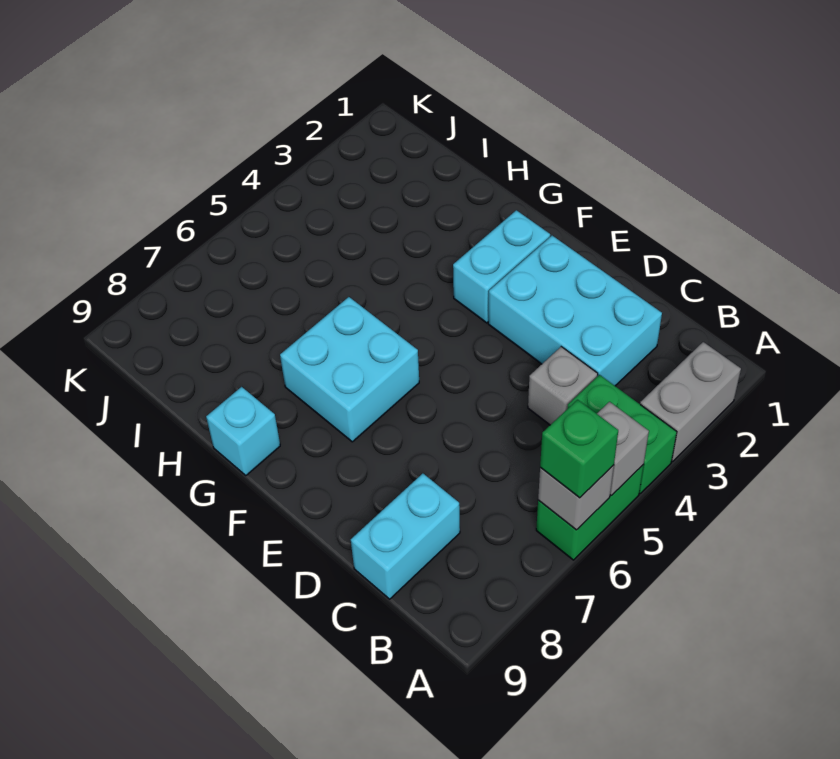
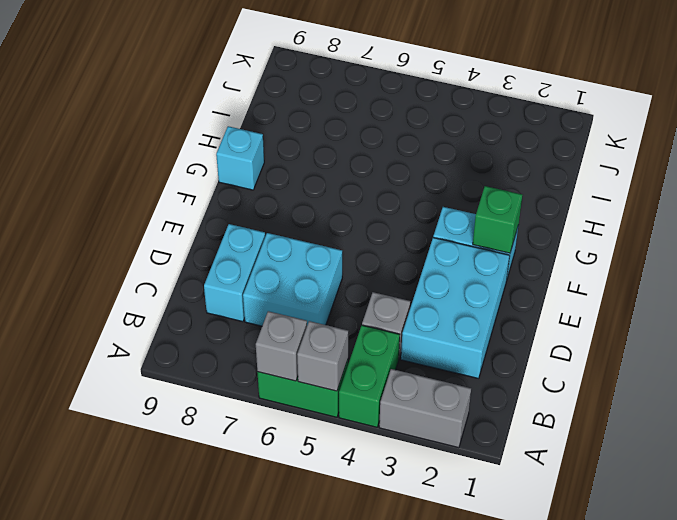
green 1x1 brick [540,400,618,498] -> green 1x1 brick moved to [473,186,522,253]
cyan 1x2 brick [351,474,460,599] -> cyan 1x2 brick turned to [204,224,265,322]
cyan 2x2 brick [280,297,419,442] -> cyan 2x2 brick moved to [243,233,342,326]

